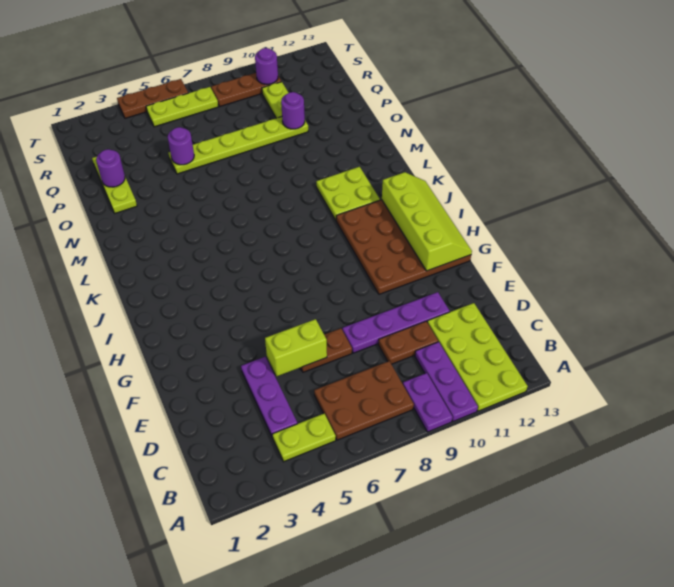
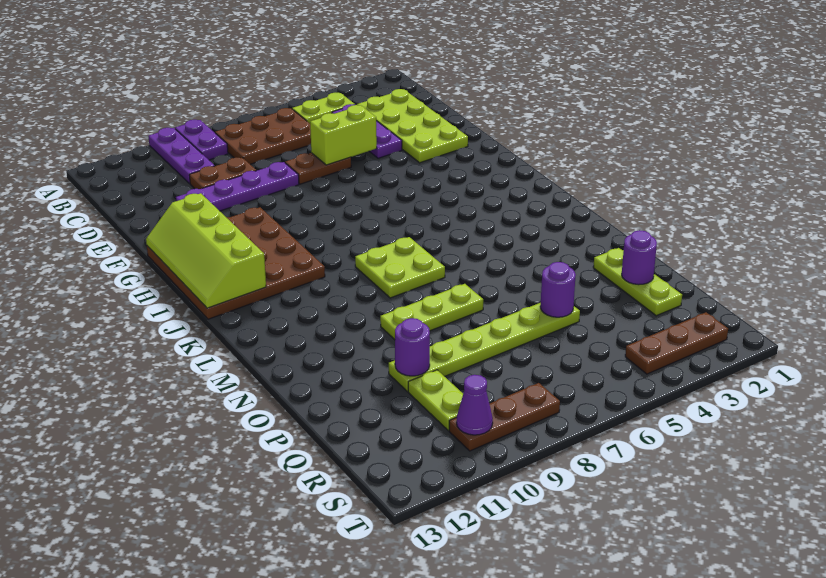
lime 2x4 plate [427,303,528,411] -> lime 2x4 plate moved to [357,89,468,163]
lime 2x2 plate [316,167,380,220] -> lime 2x2 plate moved to [355,237,445,298]
lime 1x3 plate [146,87,218,127] -> lime 1x3 plate moved to [380,284,483,340]
purple 1x1 round brick [255,48,278,84] -> purple 1x1 cone [457,375,493,435]
brown 1x3 plate [117,79,188,118] -> brown 1x3 plate moved to [625,312,728,374]

